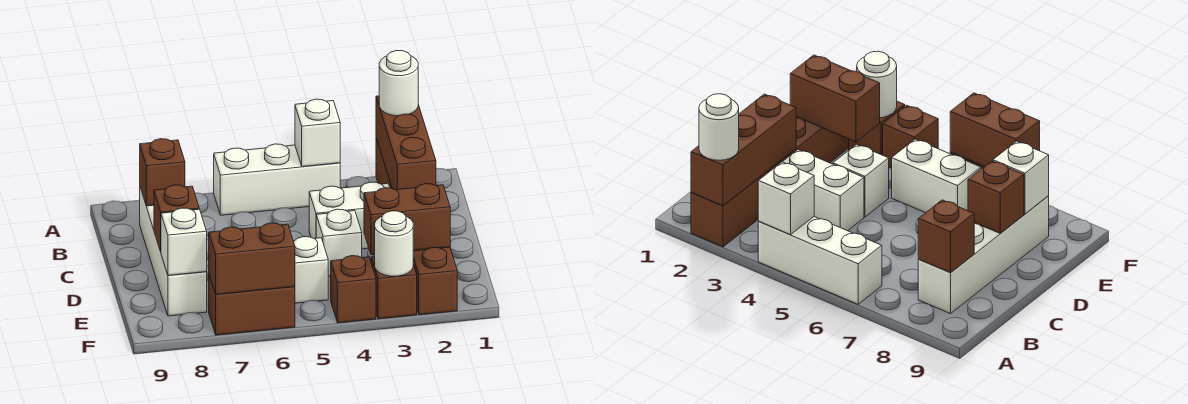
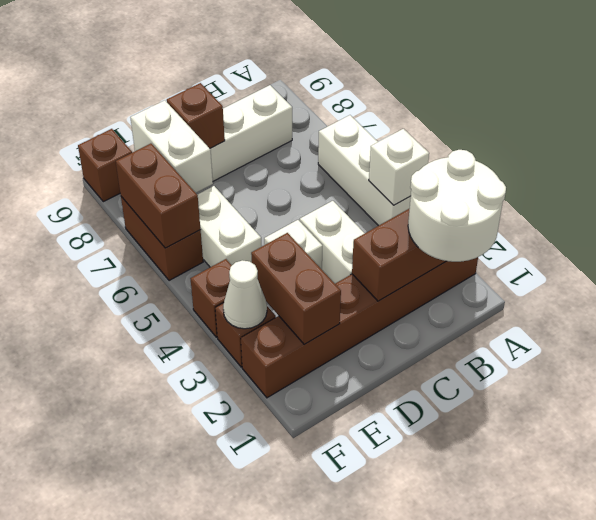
white 1x1 round brick [379,51,418,116] -> white 2x2 round brick [408,150,506,262]
brown 1x1 brick [140,139,185,206] -> brown 1x1 brick moved to [78,129,132,202]
white 1x1 brick [161,208,207,275] -> white 1x2 brick [130,100,213,193]
white 1x1 round brick [375,211,413,276] -> white 1x1 cone [223,260,267,329]

